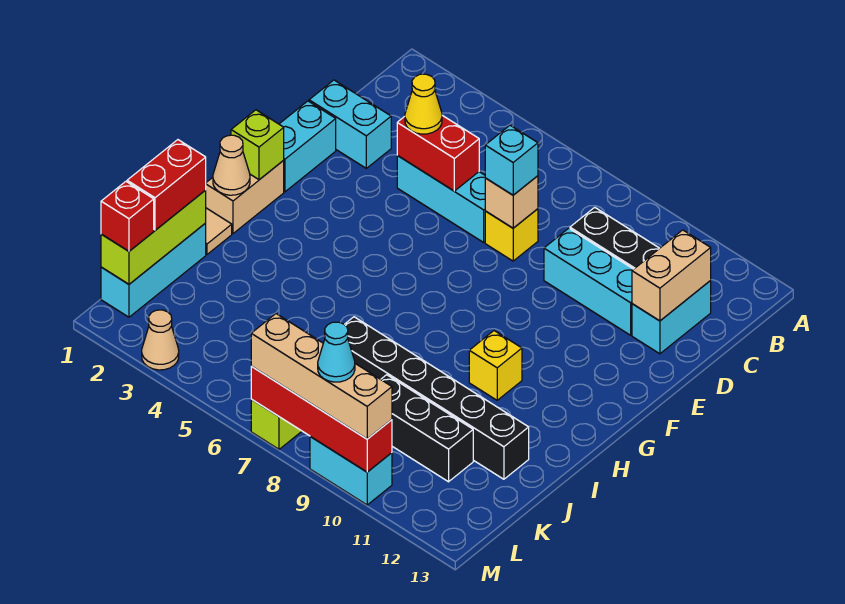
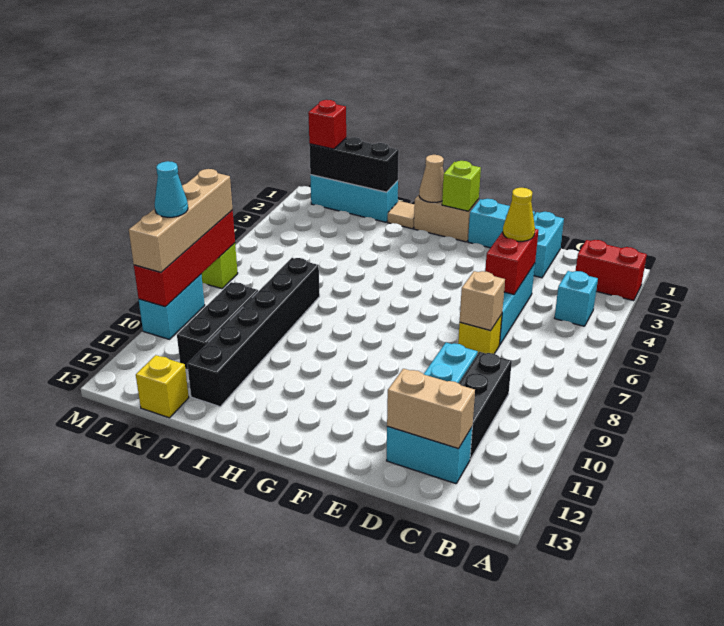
cyan 1x1 brick [485,125,538,195] -> cyan 1x1 brick moved to [555,271,598,326]
yellow 1x1 brick [469,331,522,400] -> yellow 1x1 brick moved to [136,355,189,418]
lime 1x3 brick [101,190,206,284] -> black 1x3 brick [309,137,399,192]
red 1x2 brick [127,140,206,230] -> red 1x2 brick moved to [576,240,647,301]
tan 1x1 cone [142,310,179,370] -> none

